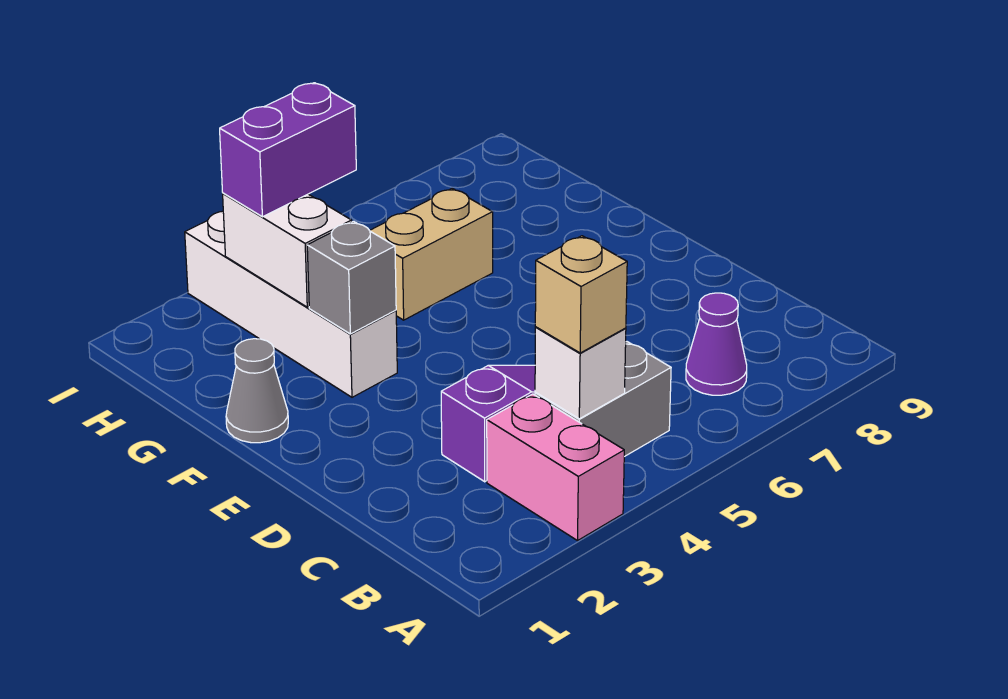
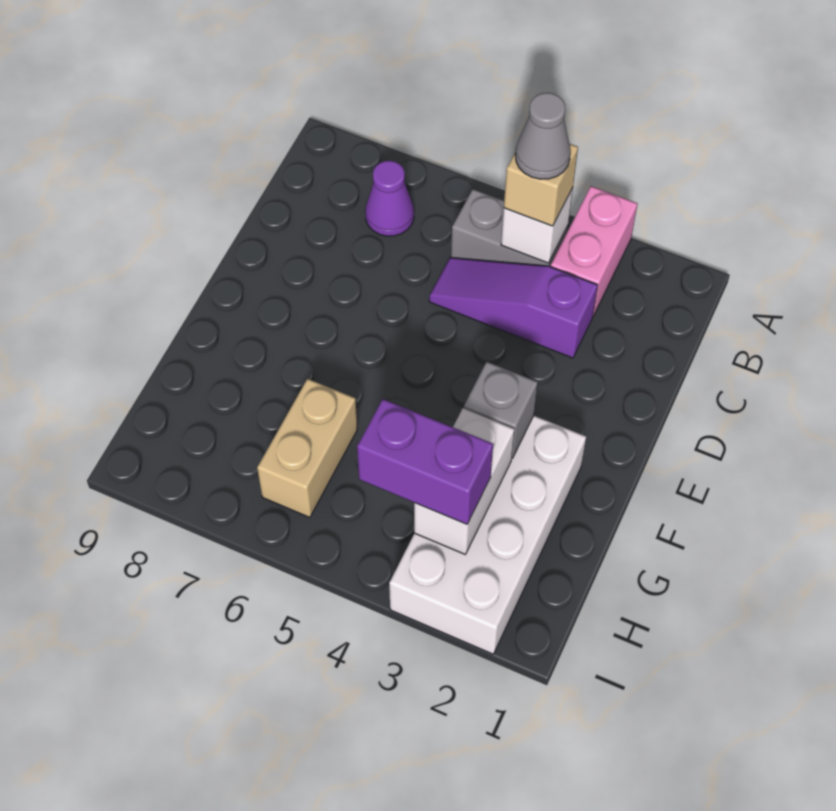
grey 1x1 cone [226,339,288,443] -> grey 1x1 cone moved to [515,93,571,179]
white 1x4 brick [185,211,397,397] -> white 2x4 brick [389,416,586,654]
tan 1x2 brick [370,189,493,320] -> tan 1x2 brick turned to [257,379,357,517]

